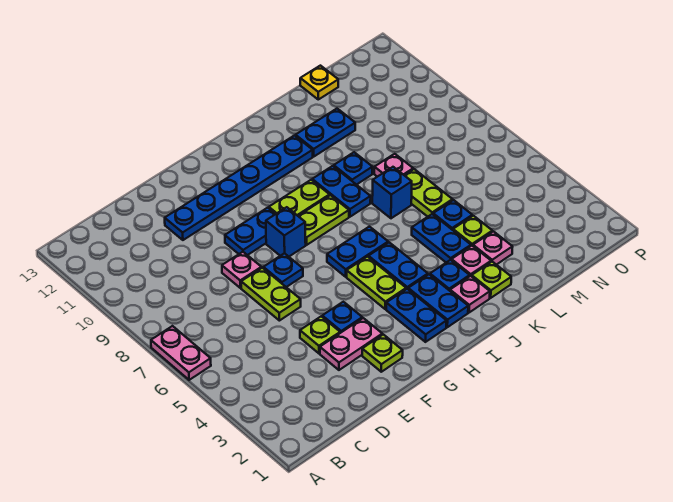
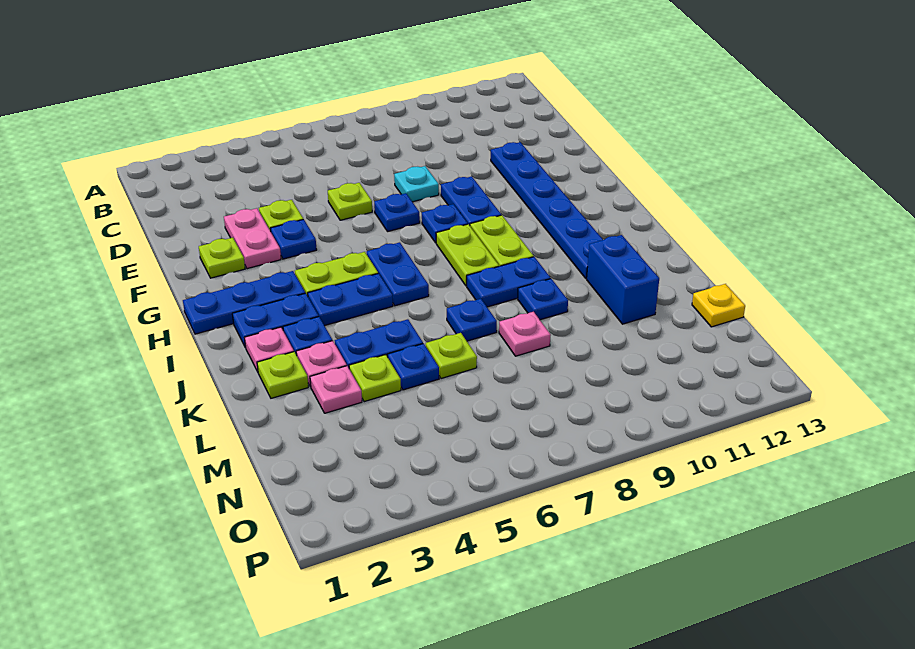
pink 1x2 plate [151,326,211,380] -> none
lime 1x2 plate [241,268,301,321] -> lime 1x1 plate [328,183,372,220]
pink 1x1 plate [222,252,261,288] -> cyan 1x1 plate [394,166,439,202]
blue 1x1 brick [266,207,306,257] -> blue 1x1 plate [422,204,468,243]
blue 1x2 plate [386,289,447,342] -> blue 1x3 plate [183,271,305,334]
blue 1x1 brick [372,167,412,218] -> blue 1x1 plate [447,299,497,341]
blue 1x2 plate [296,109,355,156] -> blue 1x2 brick [587,235,659,324]
lime 1x2 plate [405,169,453,217] -> lime 1x1 plate [426,333,477,379]

